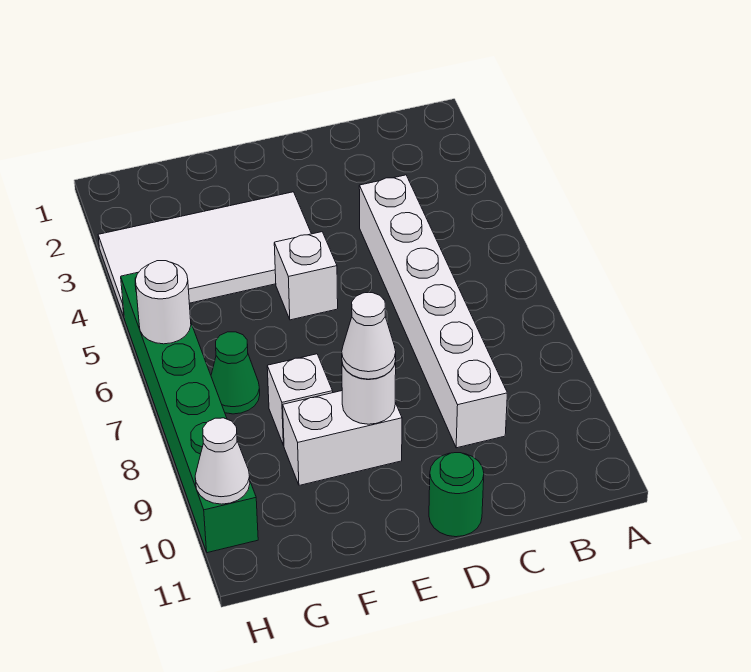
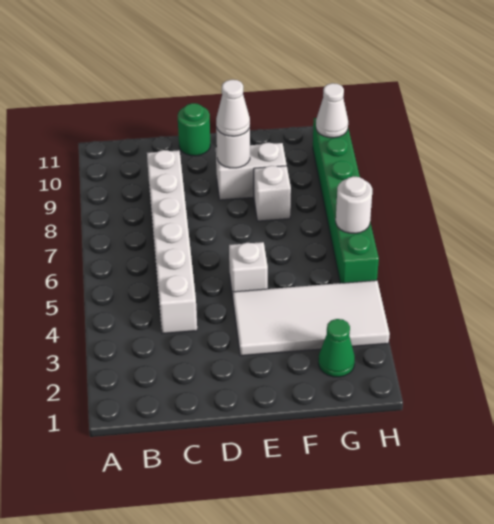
green 1x1 cone [211,332,260,414] -> green 1x1 cone moved to [318,319,355,377]

